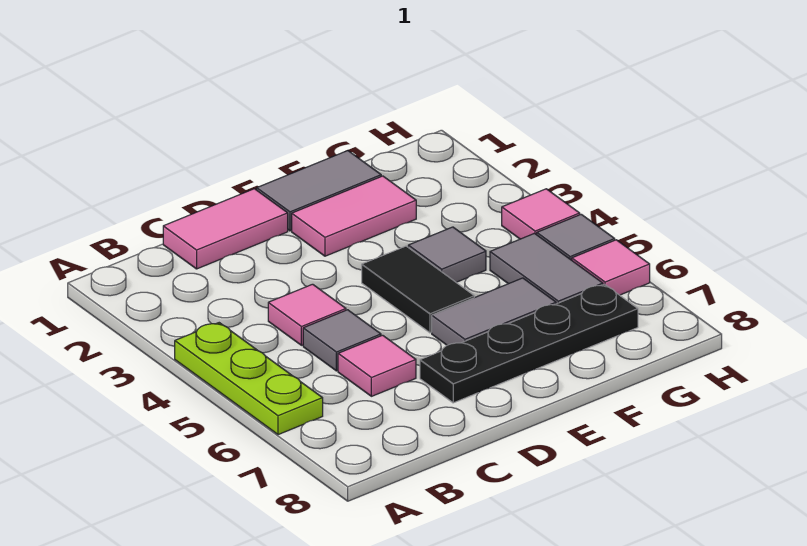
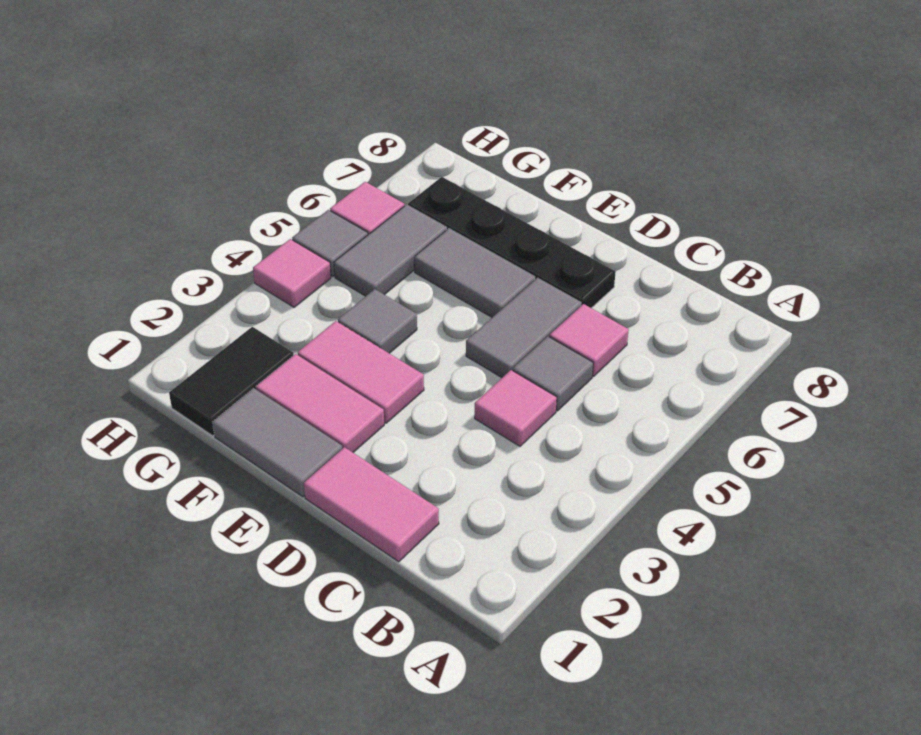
lime 1x3 plate [175,323,323,435] -> none
none -> grey 1x2 tile [466,278,581,377]
none -> pink 1x2 tile [298,321,424,423]
black 1x2 tile [362,246,474,333] -> black 1x2 tile moved to [169,327,294,436]

